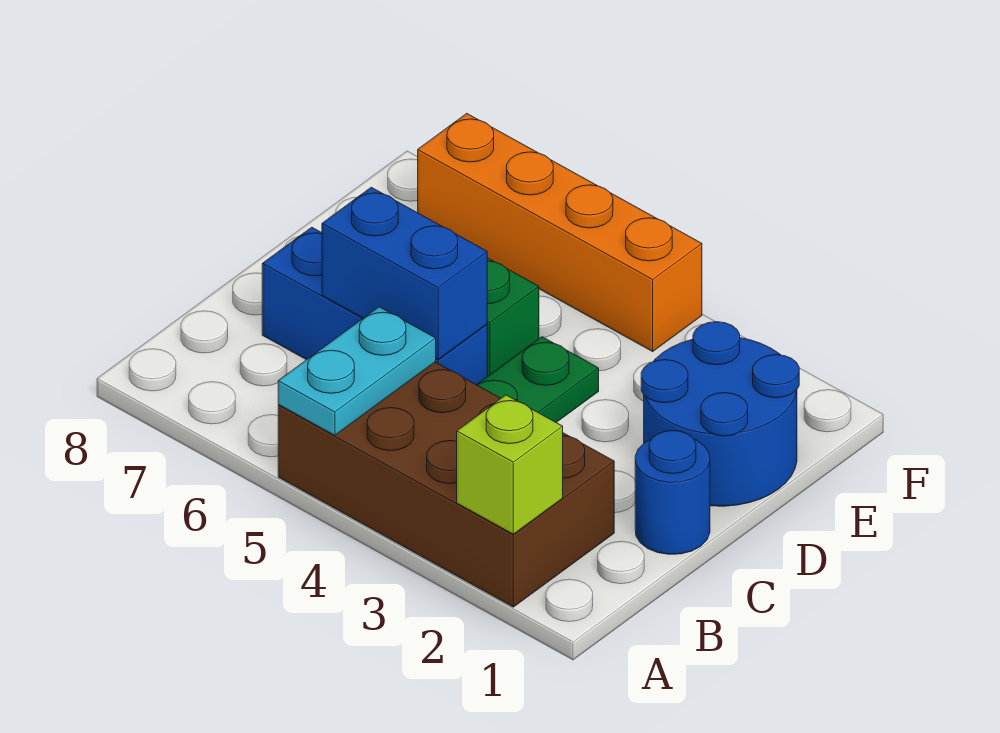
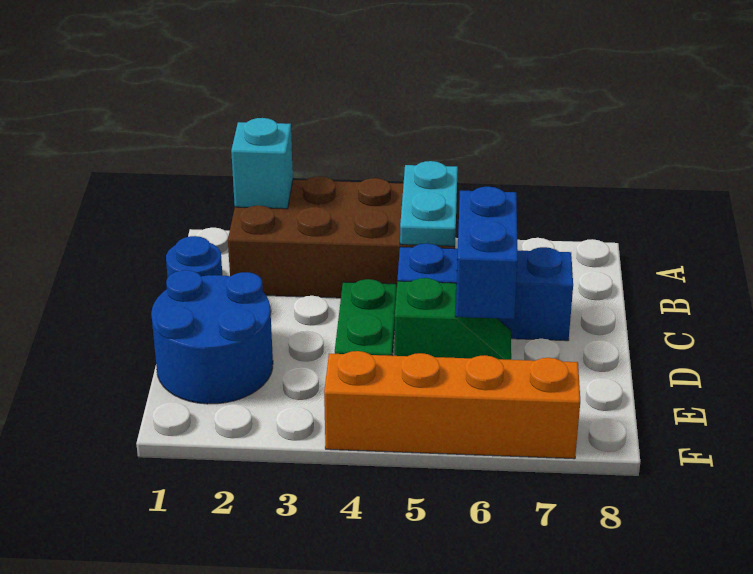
lime 1x1 brick [457,395,563,534] -> cyan 1x1 brick [231,118,293,209]
blue 1x2 brick [322,187,487,359] -> blue 1x2 brick turned to [456,187,518,319]

